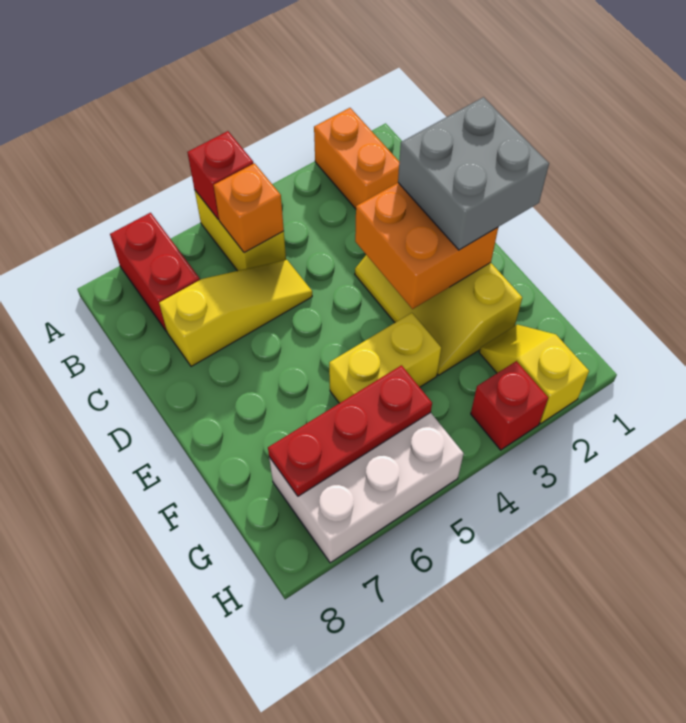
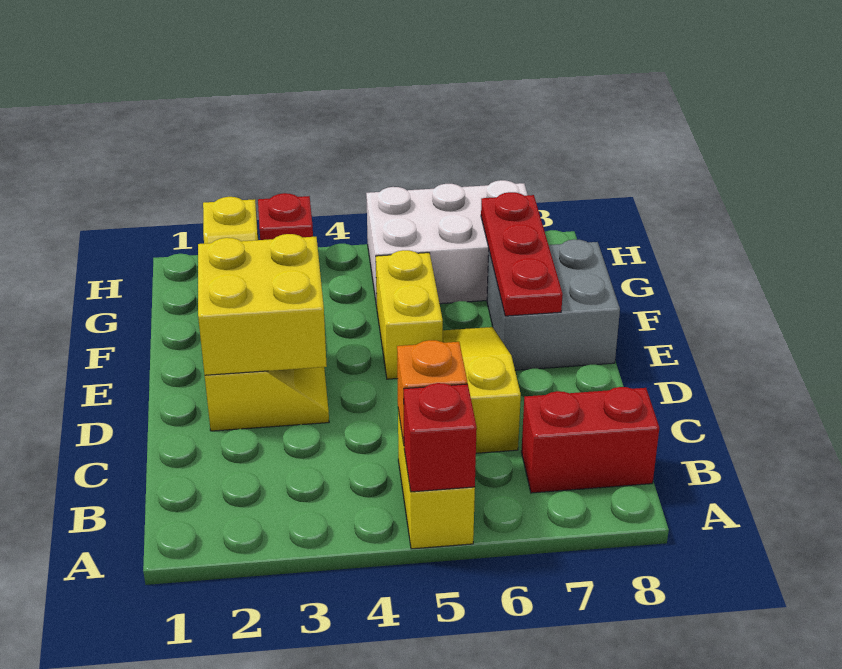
orange 1x2 brick [314,108,399,209] -> none
red 1x2 brick [110,213,200,331] -> red 1x2 brick turned to [521,387,659,493]
yellow 1x3 slope [159,260,312,367] -> yellow 1x3 slope turned to [443,327,521,453]
grey 2x2 brick [398,97,549,250] -> grey 2x2 brick moved to [487,239,620,370]
orange 2x2 brick [355,183,498,309] -> yellow 2x2 brick [198,234,327,375]
yellow 1x2 brick [329,313,441,403] -> yellow 1x2 brick turned to [376,250,443,379]
red 1x3 plate [268,365,432,496] -> red 1x3 plate turned to [481,192,563,316]

